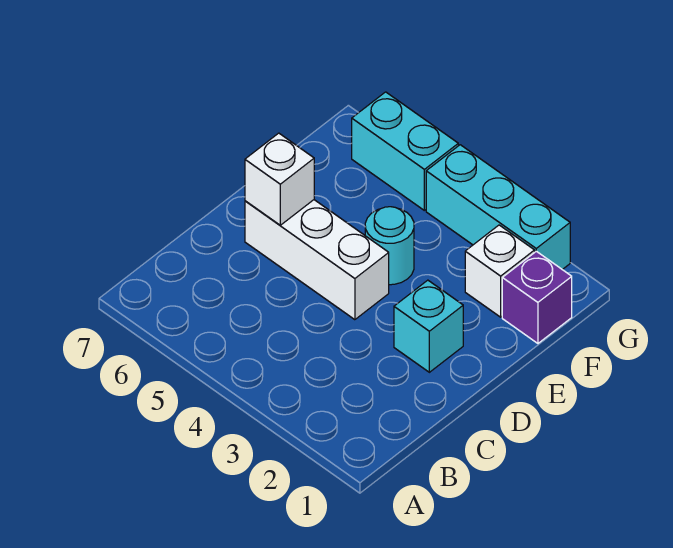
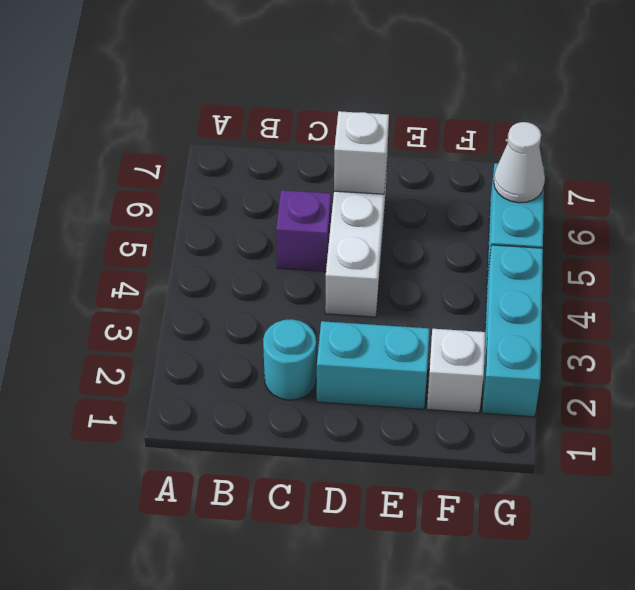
cyan 1x1 brick [394,280,463,372] -> cyan 1x2 brick [317,321,430,409]
cyan 1x1 round brick [365,207,414,285] -> cyan 1x1 round brick moved to [263,319,316,400]
purple 1x1 brick [502,251,572,343] -> purple 1x1 brick moved to [276,190,331,272]
none -> white 1x1 cone [494,122,545,203]

